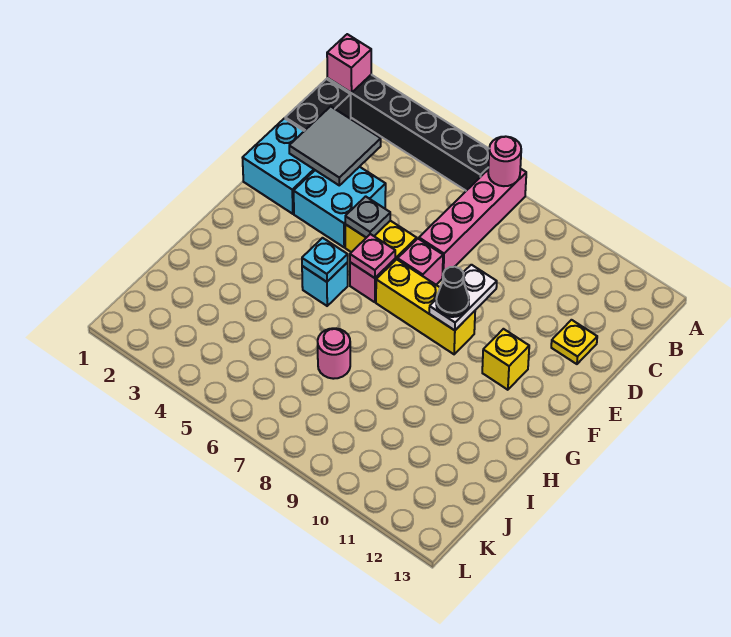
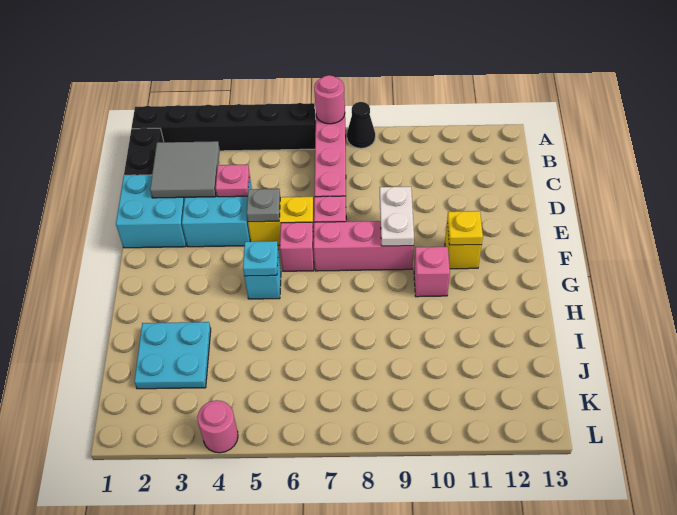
pink 1x1 brick [327,34,371,93] -> pink 1x1 brick moved to [414,247,450,297]
yellow 1x1 plate [551,320,597,364] -> yellow 1x1 plate moved to [447,211,483,245]
pink 1x1 plate [350,234,395,278] -> pink 1x1 plate moved to [216,165,249,197]
yellow 1x3 brick [376,259,475,354] -> pink 1x3 brick [314,221,414,271]
black 1x1 cone [436,267,469,317] -> black 1x1 cone moved to [347,102,375,148]
none -> cyan 2x2 plate [134,322,211,389]
pink 1x1 round brick [318,328,350,379] -> pink 1x1 round brick moved to [197,400,238,453]

